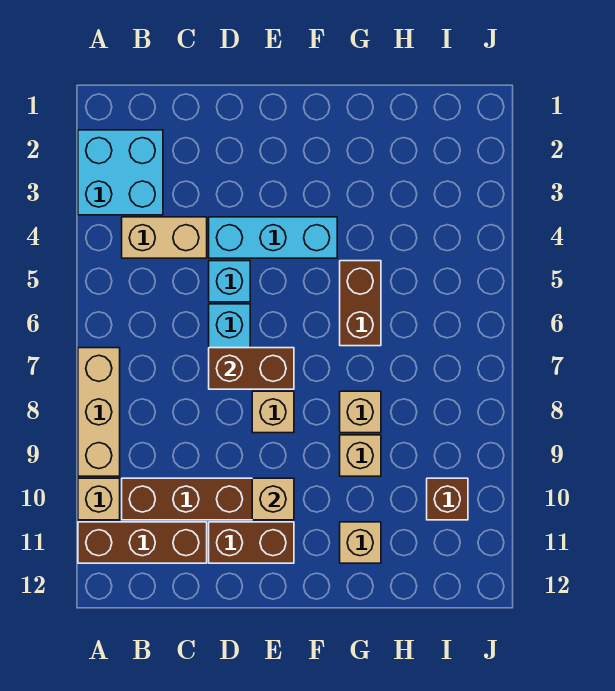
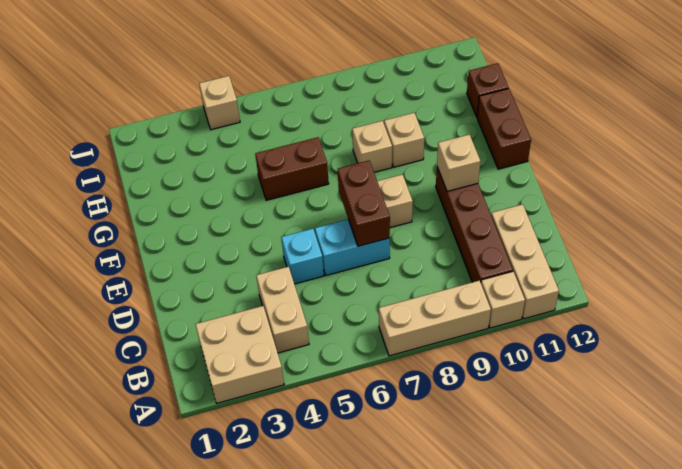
cyan 2x2 brick [78,130,163,215] -> tan 2x2 brick [195,306,284,403]
brown 1x3 brick [78,522,207,563] -> tan 1x3 brick [491,204,559,319]
cyan 1x3 brick [209,217,337,258] -> none
brown 1x2 brick [209,522,294,563] -> brown 1x2 brick moved to [477,88,531,169]
tan 1x1 brick [340,522,381,563] -> tan 1x1 brick moved to [199,76,240,130]
brown 1x1 brick [427,478,468,520] -> brown 1x1 brick moved to [467,63,509,117]

